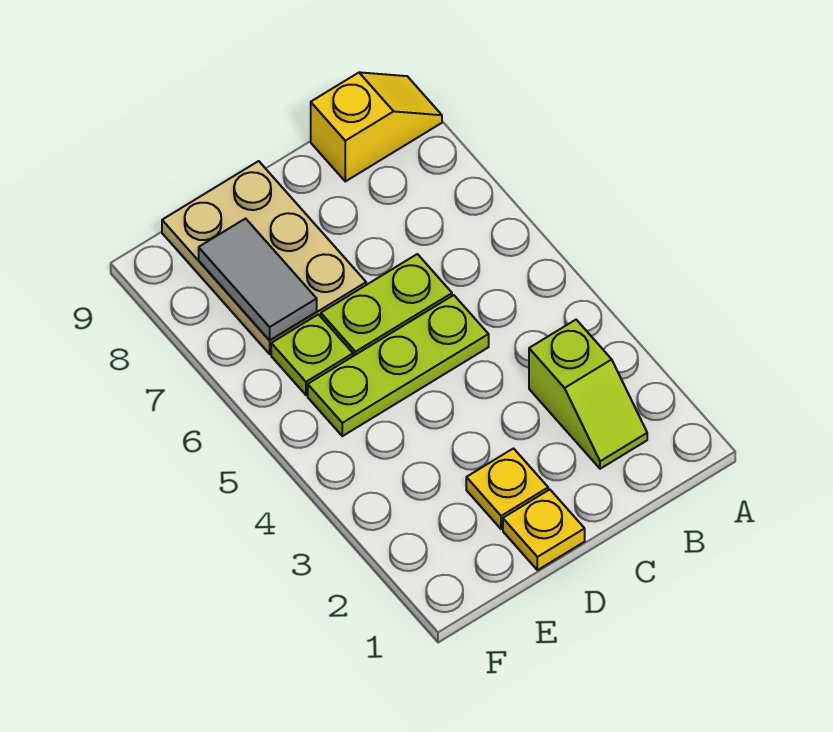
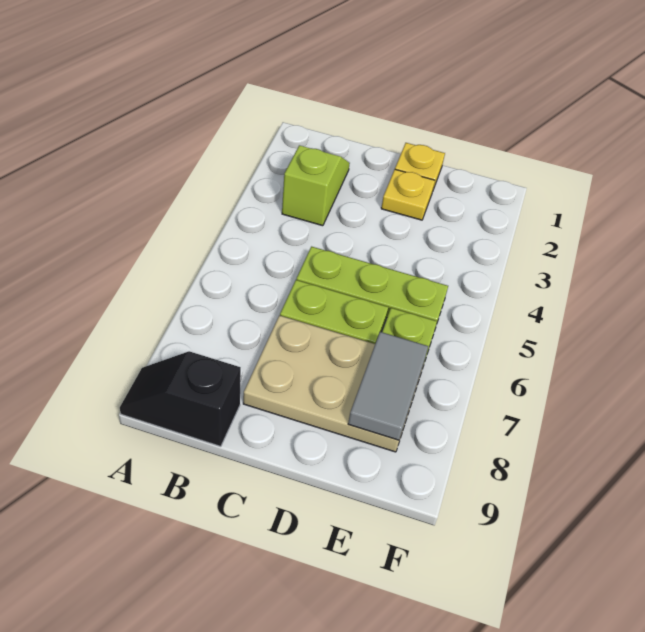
yellow 1x2 slope [311,72,442,181] -> black 1x2 slope [120,351,241,446]
tan 2x3 plate [162,161,366,354] -> tan 2x3 plate turned to [243,315,424,452]

